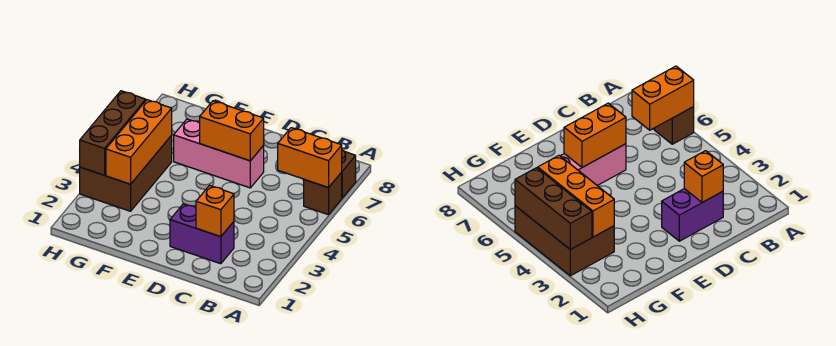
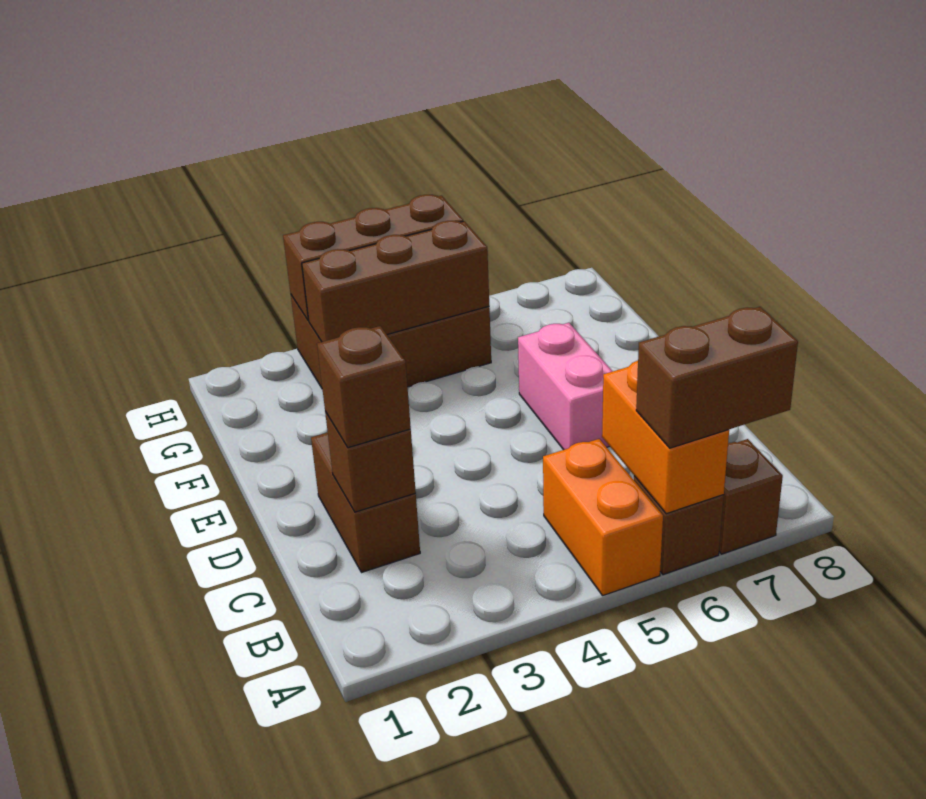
none -> brown 1x2 brick [636,307,798,448]
purple 1x2 brick [170,204,234,264] -> brown 1x2 brick [311,433,420,572]
orange 1x1 brick [196,186,234,237] -> brown 1x1 brick [325,412,416,512]
none -> brown 1x1 brick [317,326,411,448]
pink 1x3 brick [174,119,264,188] -> pink 1x2 brick [518,323,613,450]
orange 1x2 brick [200,101,264,161] -> orange 1x2 brick moved to [543,439,663,595]
orange 1x3 brick [106,100,172,184] -> brown 1x3 brick [302,221,489,342]

